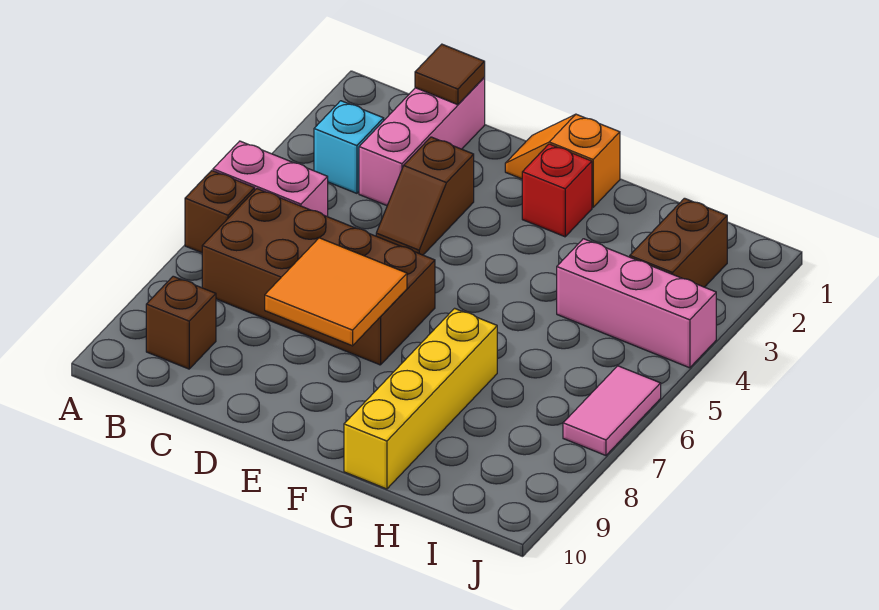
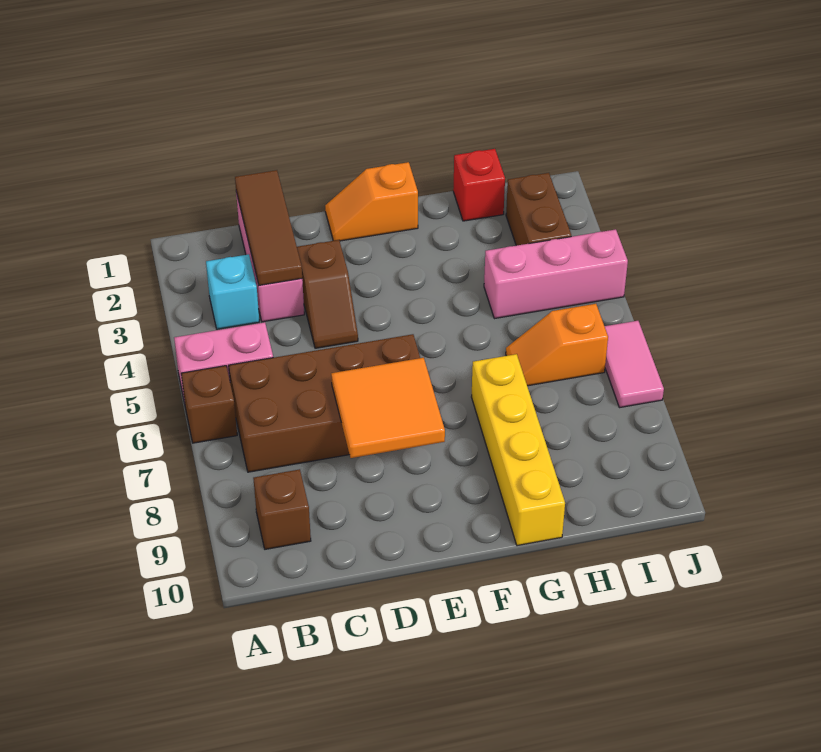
brown 1x1 tile [415,44,485,105] -> brown 1x3 tile [235,170,302,285]
red 1x1 brick [522,144,592,237] -> red 1x1 brick moved to [453,149,505,221]
none -> orange 1x2 slope [506,304,608,386]

